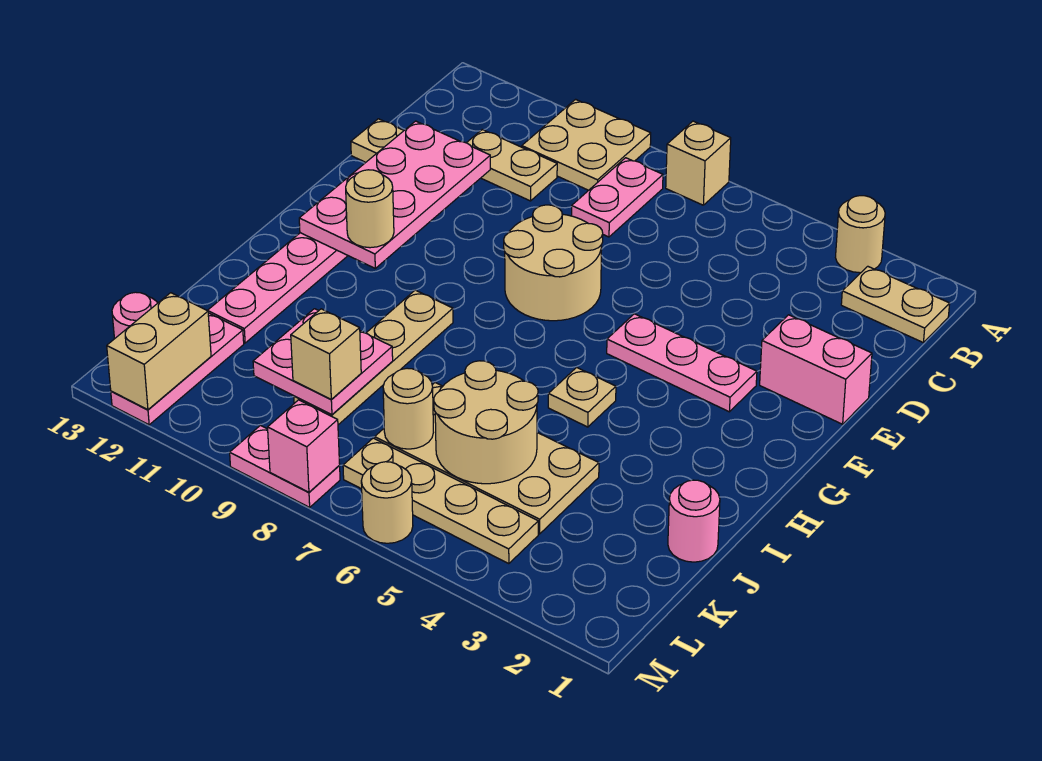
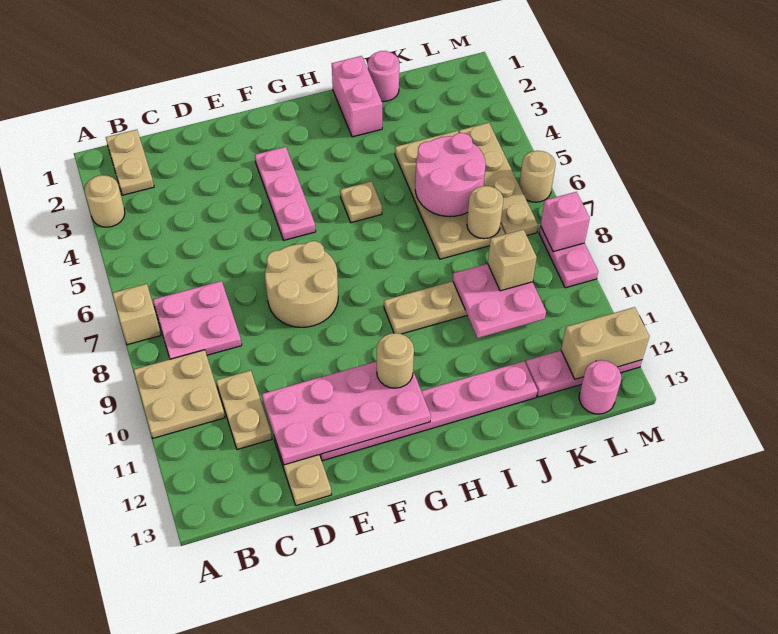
pink 1x2 plate [572,158,663,237] -> pink 2x2 plate [153,281,242,359]
pink 1x2 brick [760,315,872,424] -> pink 1x2 brick moved to [332,56,382,137]
tan 2x2 round brick [434,361,538,484] -> pink 2x2 round brick [415,133,486,217]

